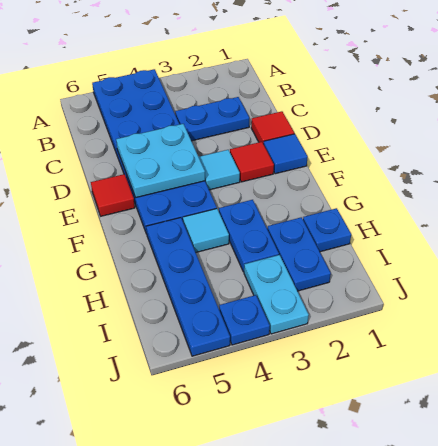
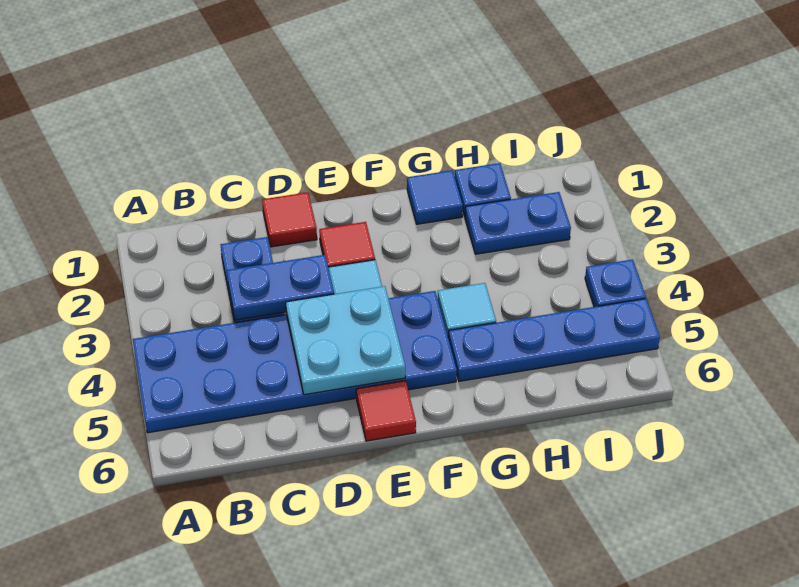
blue 1x1 tile [264,134,308,174] -> blue 1x1 tile moved to [407,170,463,224]
blue 1x2 plate [219,200,279,272] -> blue 1x2 plate moved to [227,255,334,320]
cyan 1x2 plate [244,255,309,334] -> none

